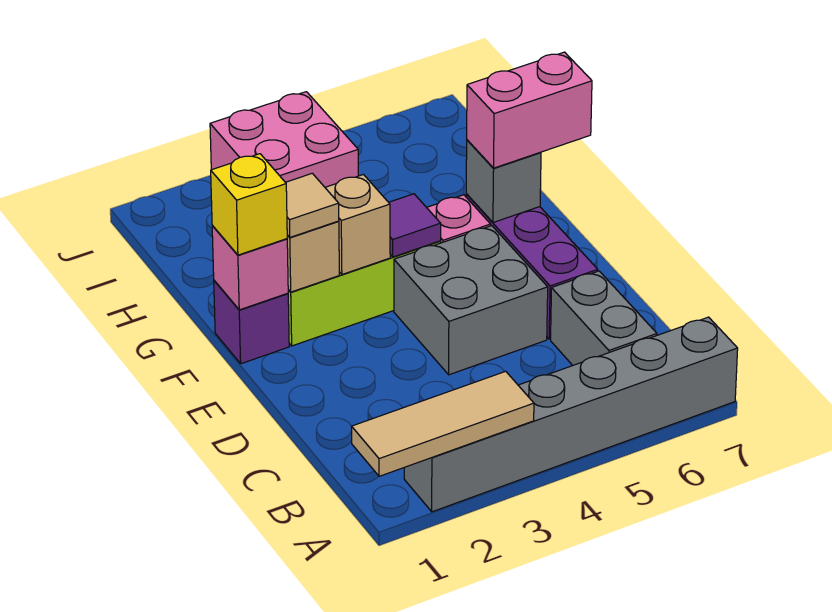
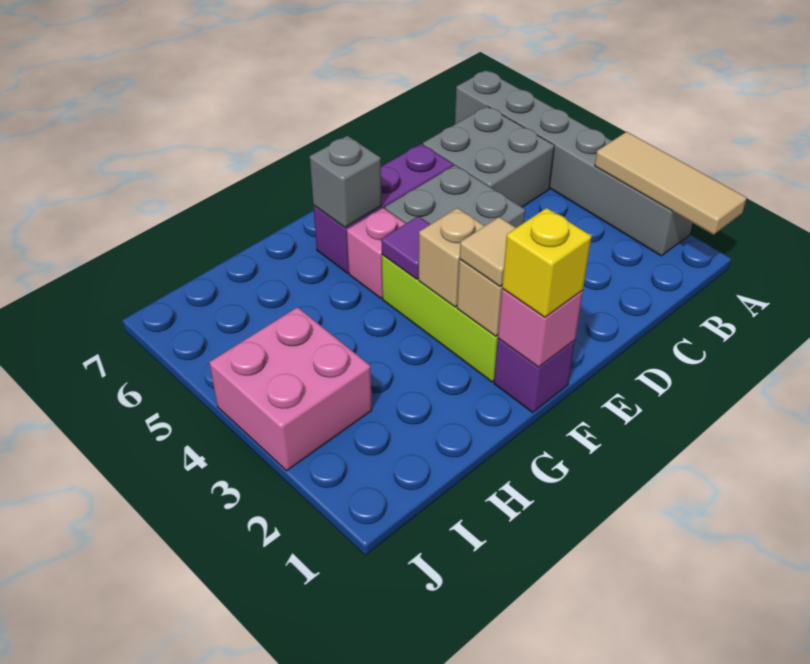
grey 1x2 brick [551,271,657,365] -> grey 2x2 brick [423,106,554,207]
pink 1x2 brick [467,52,592,168] -> none

